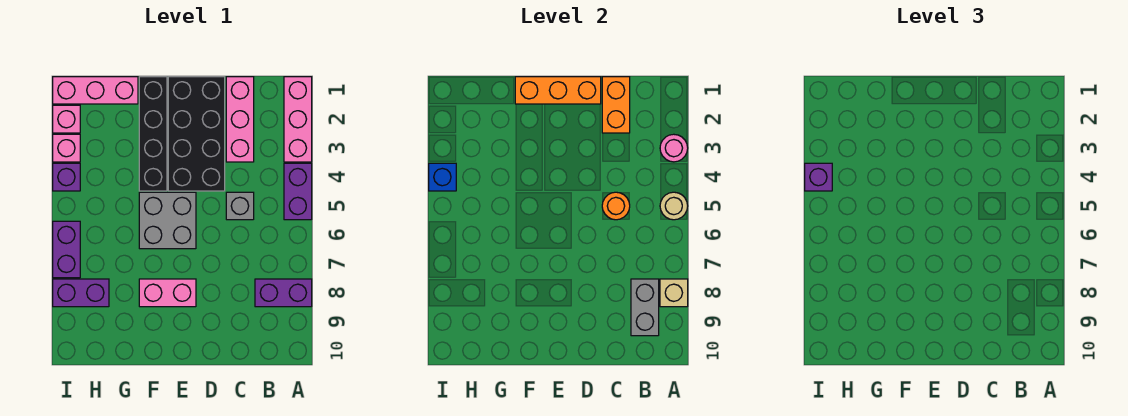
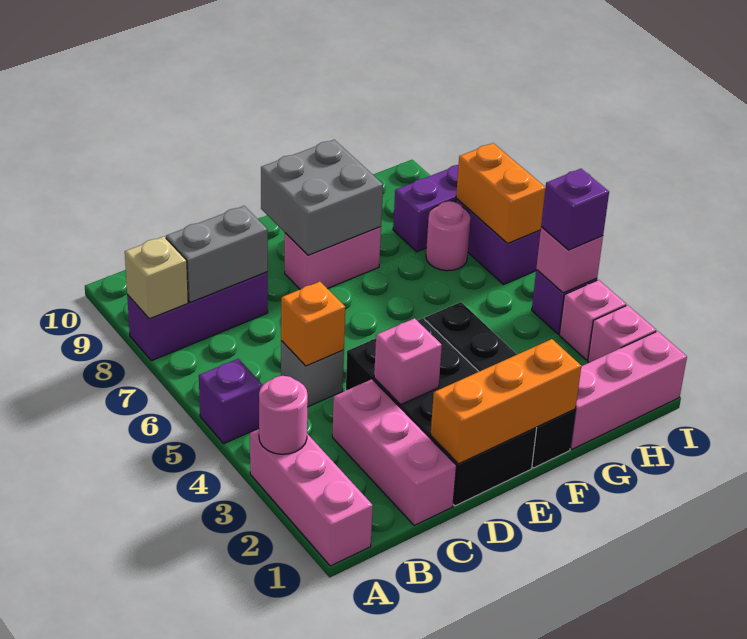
purple 1x2 brick [284,163,312,220] -> purple 1x1 brick [199,359,263,443]
tan 1x1 round brick [660,192,688,220] -> none
purple 1x2 brick [255,279,312,307] -> purple 1x3 brick [127,272,268,361]
grey 1x2 brick [631,279,659,336] -> grey 1x2 brick turned to [166,206,268,302]
orange 1x2 brick [602,77,630,133] -> orange 1x2 brick moved to [456,143,546,244]
orange 1x1 round brick [602,192,630,220] -> orange 1x1 brick [281,282,345,366]
none -> pink 1x1 brick [374,318,442,404]
grey 2x2 brick [139,192,196,249] -> grey 2x2 brick moved to [261,140,383,255]
none -> pink 1x1 round brick [426,201,471,271]
blue 1x1 brick [429,163,456,191] -> pink 1x1 brick [536,227,603,293]

